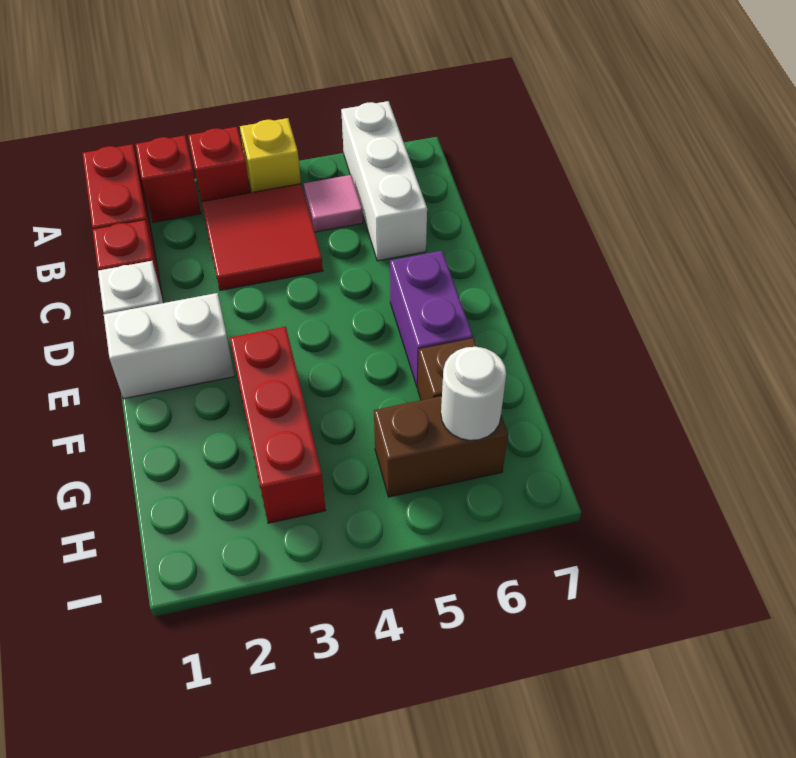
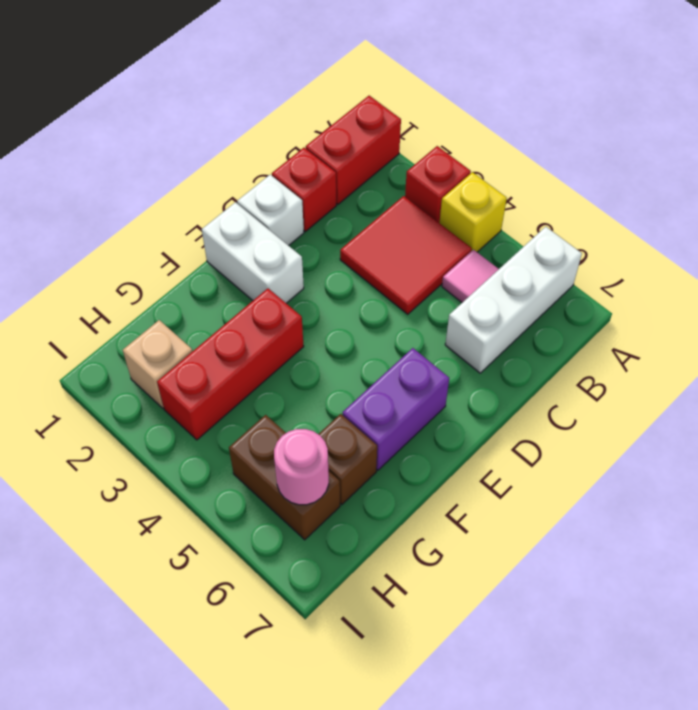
red 1x1 brick [136,136,201,223] -> none
none -> tan 1x1 brick [123,320,193,408]
white 1x1 round brick [441,347,506,440] -> pink 1x1 round brick [274,429,329,505]

